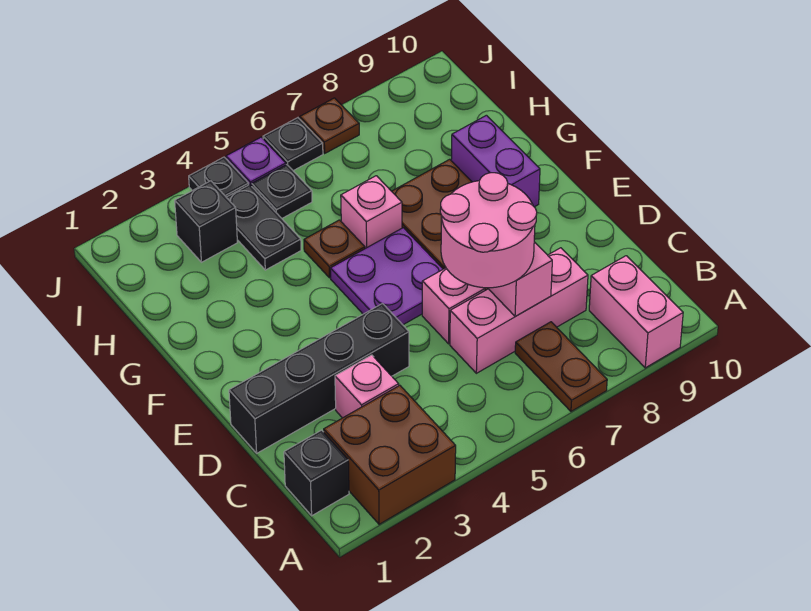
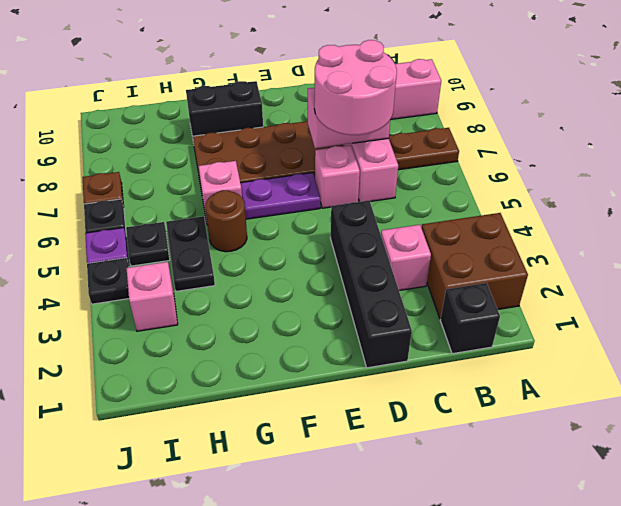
purple 2x2 plate [330,228,443,325] -> purple 1x2 plate [241,173,320,219]
purple 1x2 brick [451,115,540,207] -> black 1x2 brick [186,81,263,137]
brown 1x1 plate [304,220,365,278] -> brown 1x1 round brick [205,190,247,252]
black 1x2 plate [226,185,301,270] -> black 1x2 plate turned to [166,216,215,291]
black 1x1 brick [175,181,237,262] -> pink 1x1 brick [126,262,178,331]

